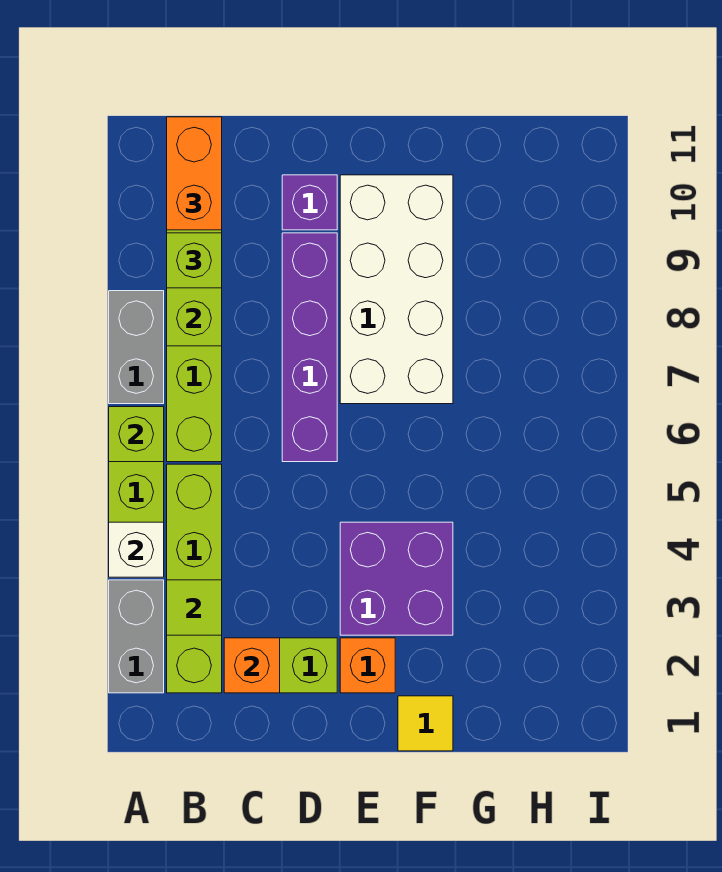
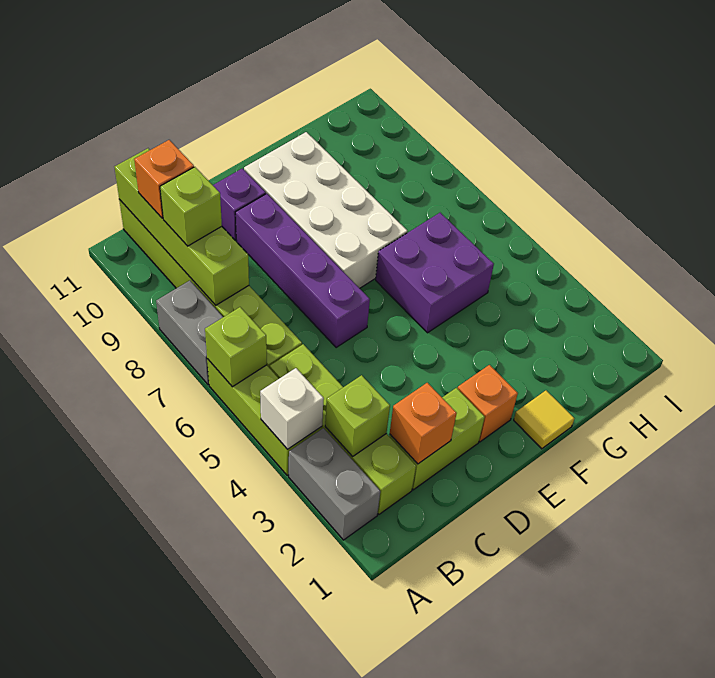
lime 1x1 tile [167,580,222,635] -> lime 1x1 brick [325,375,390,457]
orange 1x2 brick [167,117,222,230] -> orange 1x1 brick [134,140,194,218]
purple 2x2 brick [340,522,453,635] -> purple 2x2 brick moved to [376,213,494,333]

